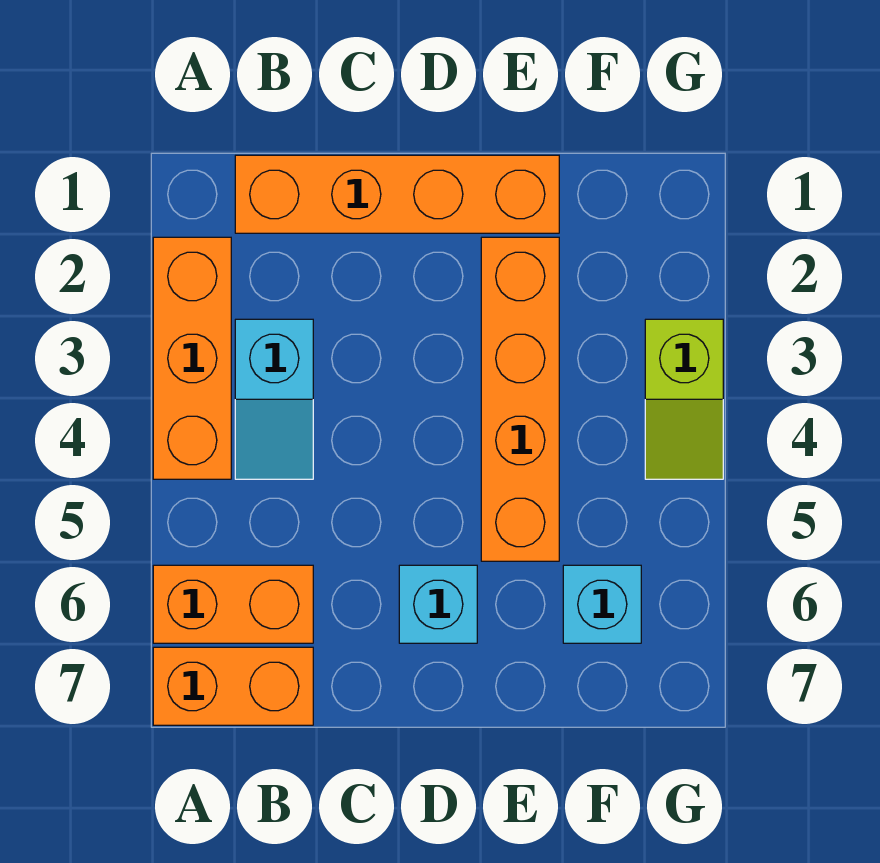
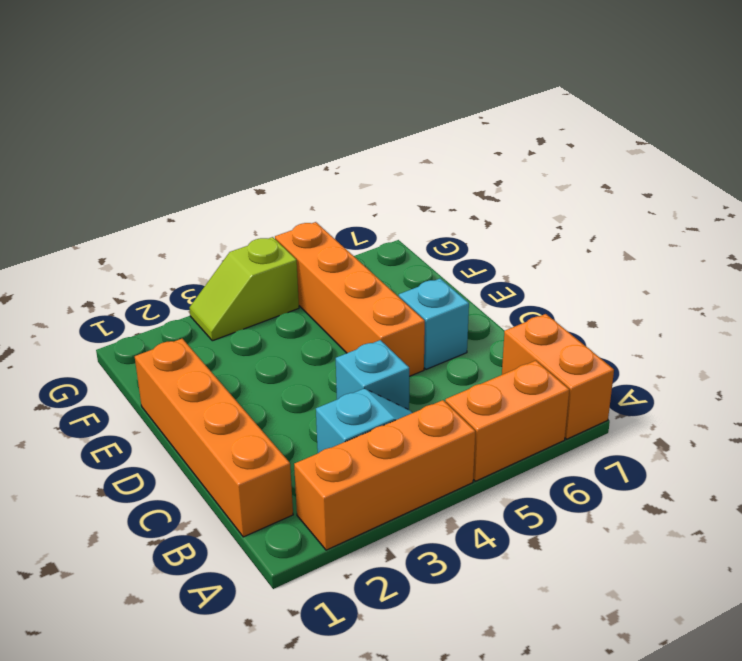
orange 1x2 brick [153,565,313,643] -> orange 1x2 brick turned to [445,361,569,481]
orange 1x4 brick [481,237,559,561] -> orange 1x4 brick turned to [275,222,425,376]
cyan 1x1 brick [563,565,641,643] -> cyan 1x1 brick moved to [336,340,409,410]
lime 1x2 slope [645,319,723,479] -> lime 1x2 slope turned to [189,237,299,341]

